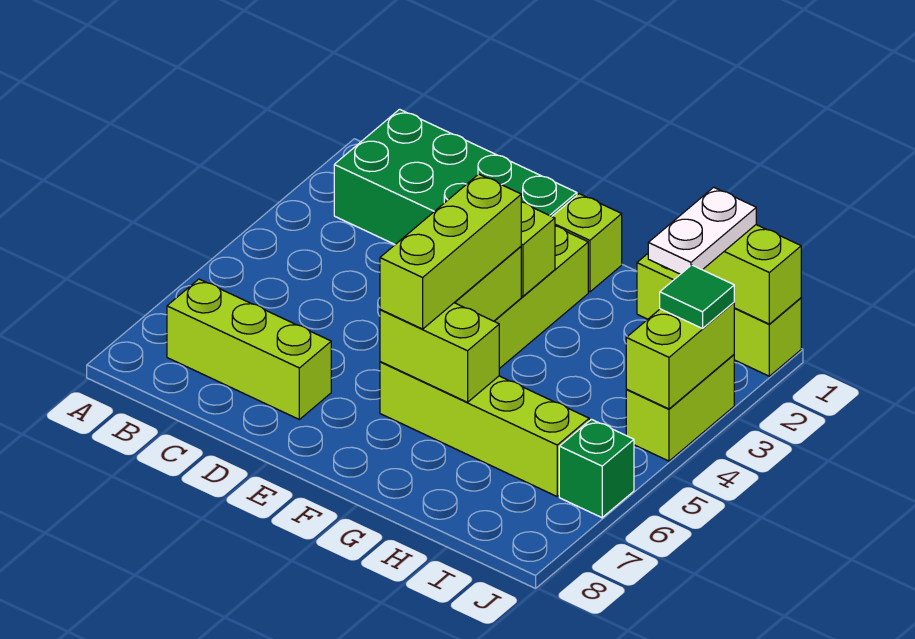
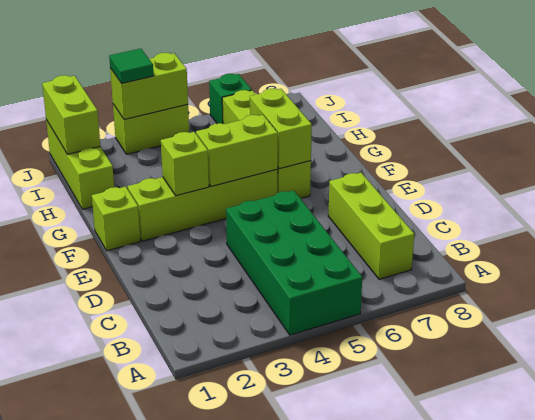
green 2x4 brick [334,109,577,244] -> green 2x4 brick moved to [226,191,362,335]
lime 1x3 brick [380,174,521,329] -> none
white 1x2 plate [648,187,756,274] -> none

